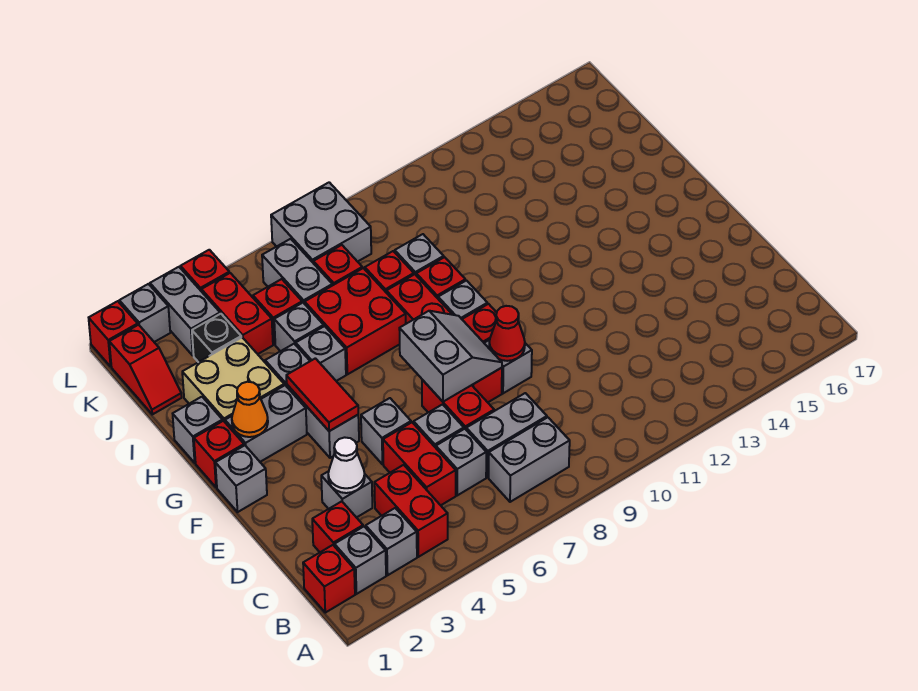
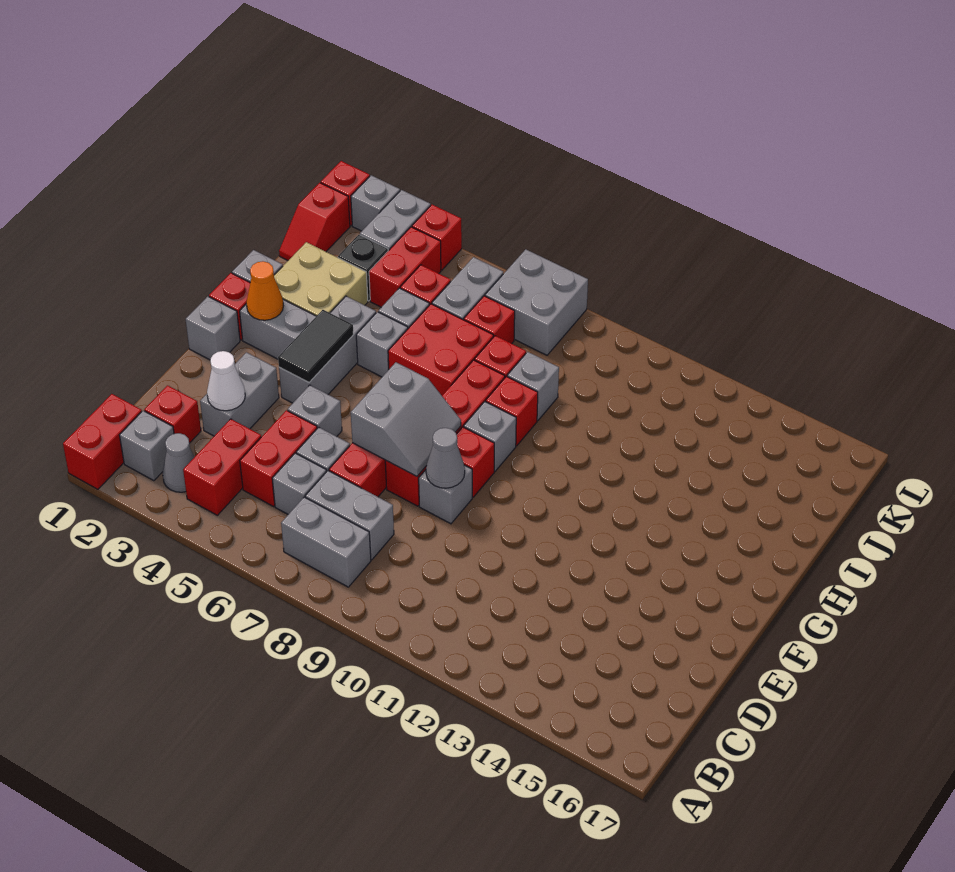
red 1x1 brick [303,545,355,613] -> red 1x2 brick [63,394,142,489]
grey 1x1 brick [366,508,417,575] -> grey 1x1 cone [163,433,194,492]
grey 1x1 brick [321,471,372,518] -> grey 1x2 brick [200,352,279,436]
red 1x1 cone [489,306,525,361] -> grey 1x1 cone [426,428,465,488]
red 1x2 tile [286,358,358,431] -> black 1x2 tile [278,310,354,382]

